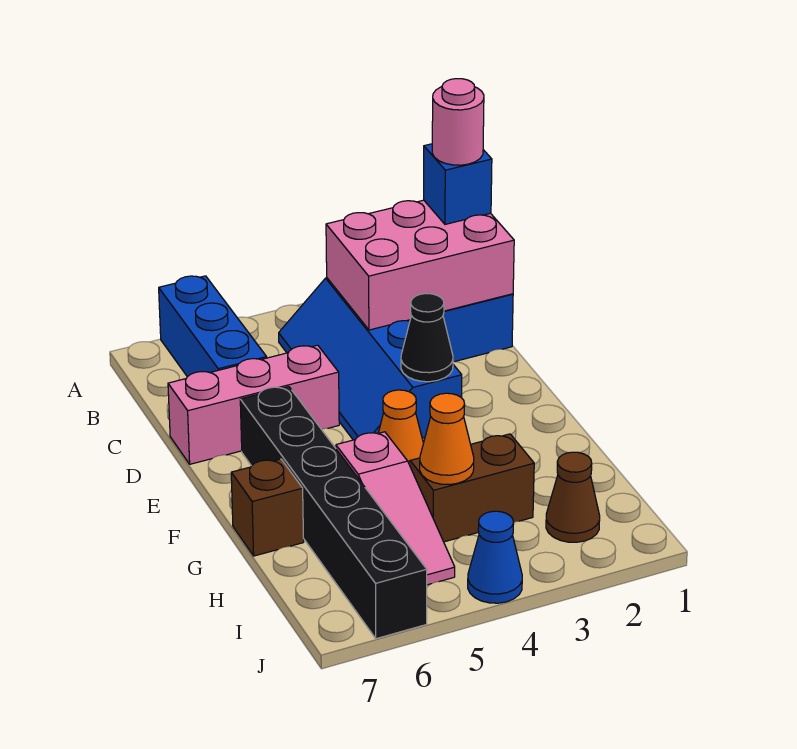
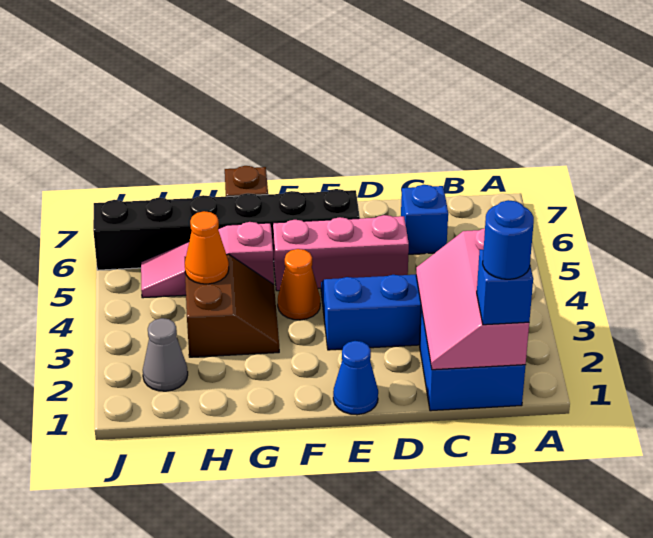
blue 1x3 brick [159,276,267,377] -> blue 1x1 brick [401,185,448,254]
pink 2x3 brick [326,200,514,330] -> pink 2x3 slope [416,228,529,370]
pink 1x1 round brick [432,79,484,165] -> blue 1x1 round brick [483,200,534,279]
pink 1x3 brick [168,345,339,464] -> pink 1x3 brick turned to [273,215,409,291]
black 1x1 cone [401,294,453,382] -> none
brown 1x1 cone [546,452,600,542] -> grey 1x1 cone [143,318,188,391]
blue 1x1 cone [468,511,522,603] -> blue 1x1 cone moved to [333,341,378,415]

